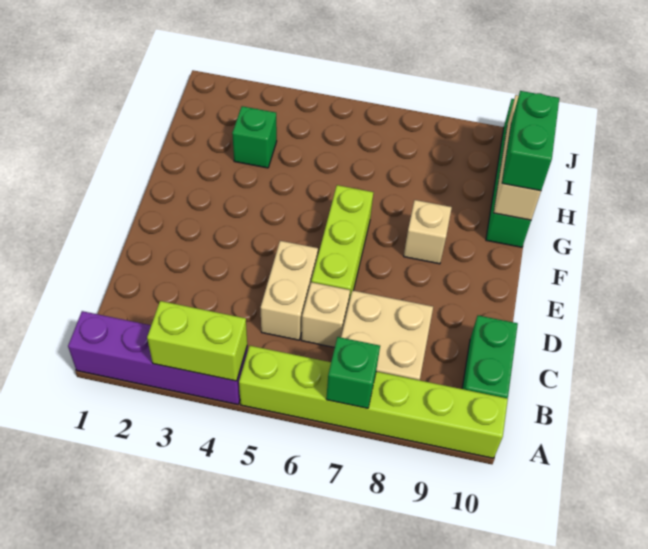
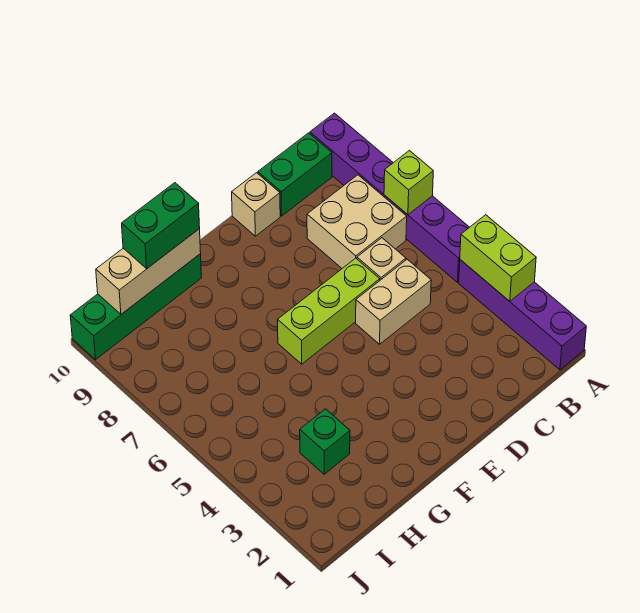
lime 1x6 brick [239,346,508,458] -> purple 1x6 brick [310,113,469,282]
green 1x1 brick [326,337,380,408] -> lime 1x1 brick [384,151,433,215]
tan 1x1 brick [404,200,452,264] -> tan 1x1 brick moved to [232,173,280,236]

